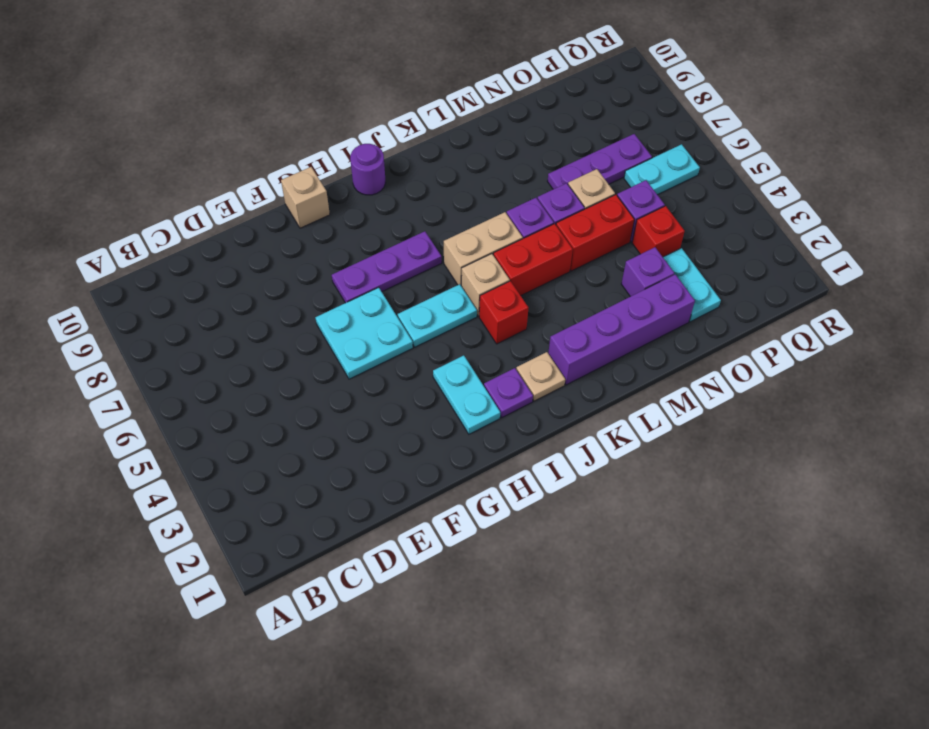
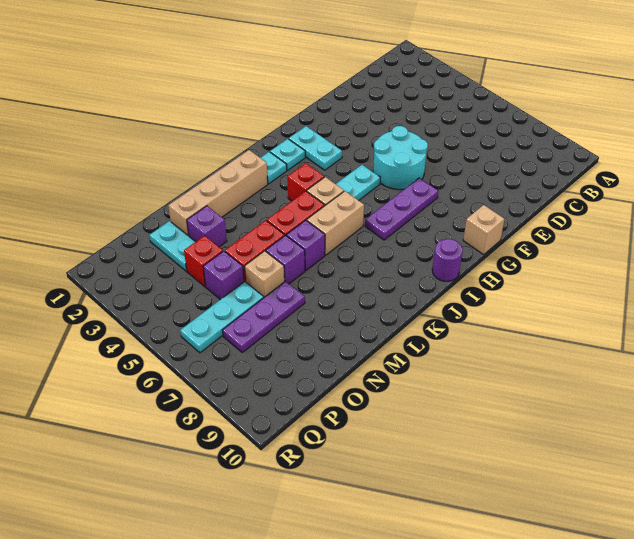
cyan 2x2 plate [315,287,413,379] -> cyan 2x2 round brick [373,126,428,189]
purple 1x1 plate [484,368,533,417] -> cyan 1x1 plate [270,139,305,170]
tan 1x1 plate [516,352,565,401] -> cyan 1x1 plate [261,152,287,184]
purple 1x4 brick [548,274,695,385] -> tan 1x4 brick [168,150,268,236]
cyan 1x2 plate [624,144,700,195] -> cyan 1x3 plate [180,281,264,353]

